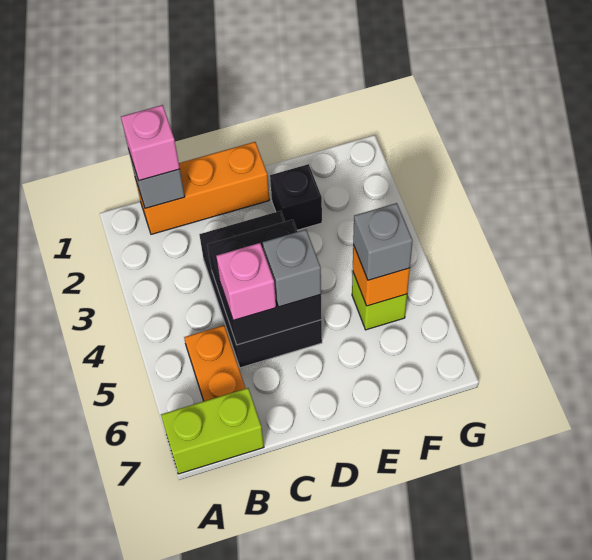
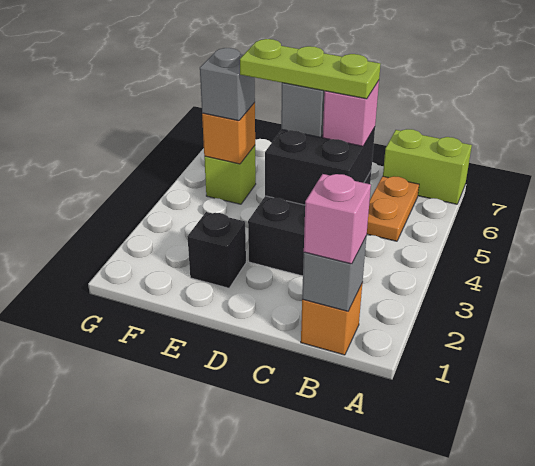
orange 1x3 brick [135,142,269,234] -> orange 1x1 brick [301,284,362,355]
none -> lime 1x3 plate [240,39,381,99]

